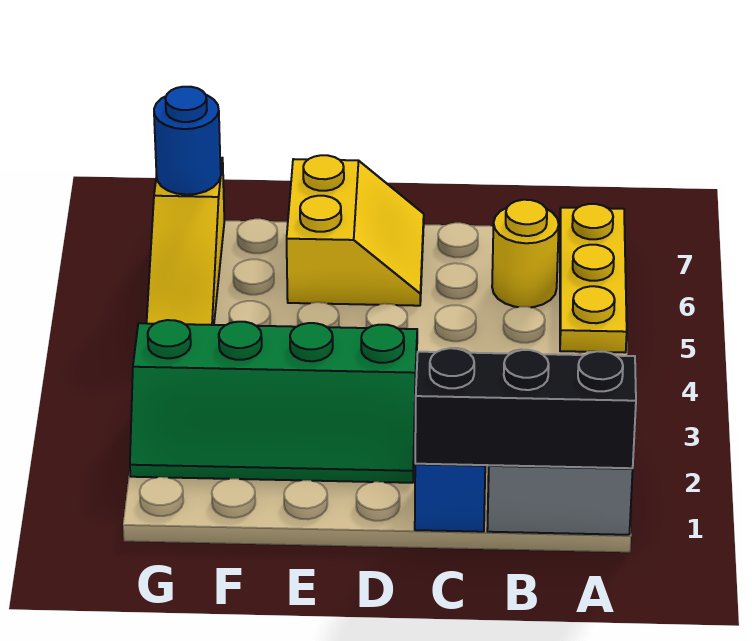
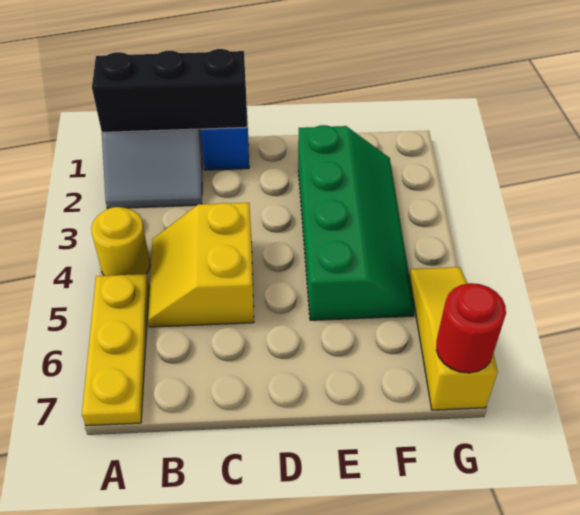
yellow 1x1 round brick [492,200,559,307] -> yellow 1x1 round brick moved to [91,207,150,276]
green 2x4 slope [130,320,417,483] -> green 2x4 slope turned to [298,125,415,320]
yellow 2x2 slope [287,155,424,306] -> yellow 2x2 slope moved to [148,203,254,327]
blue 1x1 round brick [154,87,221,195] -> red 1x1 round brick [436,283,506,373]

